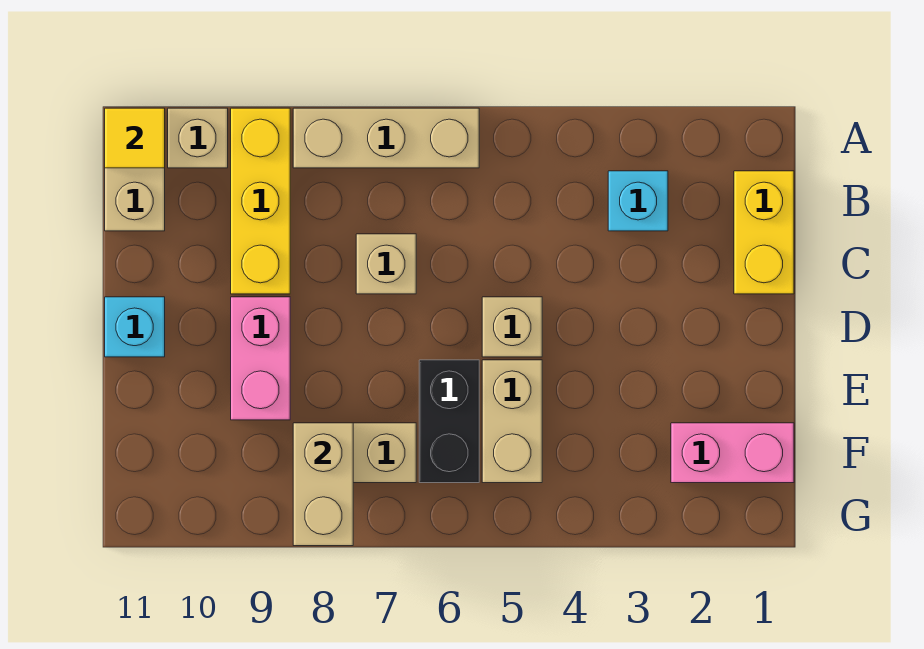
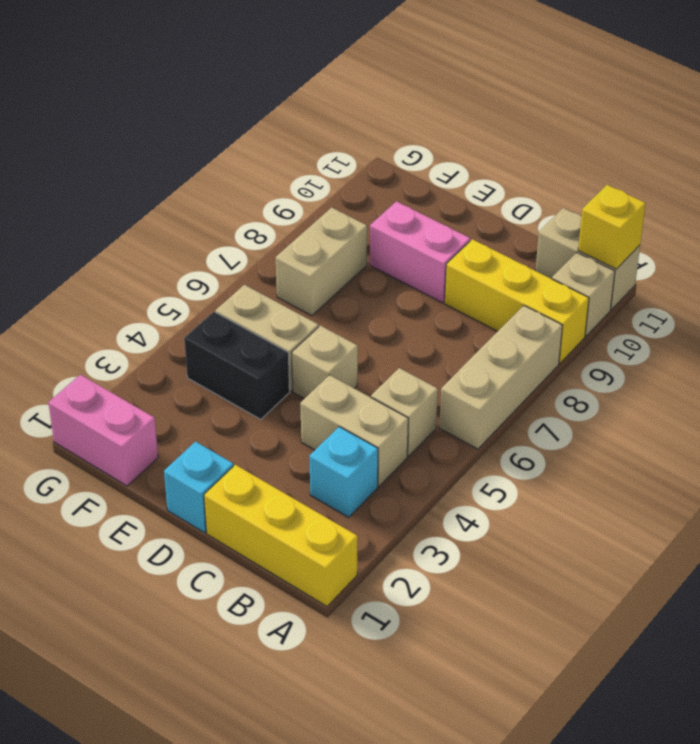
yellow 1x1 tile [105,108,165,168] -> yellow 1x1 brick [578,185,646,269]
yellow 1x2 brick [734,171,794,294] -> yellow 1x3 brick [204,465,358,606]
tan 1x1 brick [356,234,416,294] -> tan 1x1 brick moved to [371,368,438,456]
cyan 1x1 brick [105,297,165,357] -> cyan 1x1 brick moved to [164,442,234,533]
black 1x2 brick [419,360,479,483] -> black 1x2 brick moved to [184,312,290,419]
pink 1x2 brick [671,423,794,483] -> pink 1x2 brick turned to [48,375,158,486]
tan 1x2 brick [293,423,353,546] -> tan 1x2 brick moved to [300,375,408,486]

